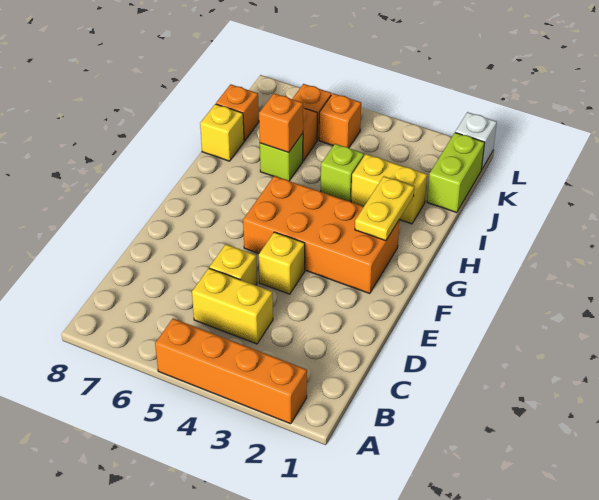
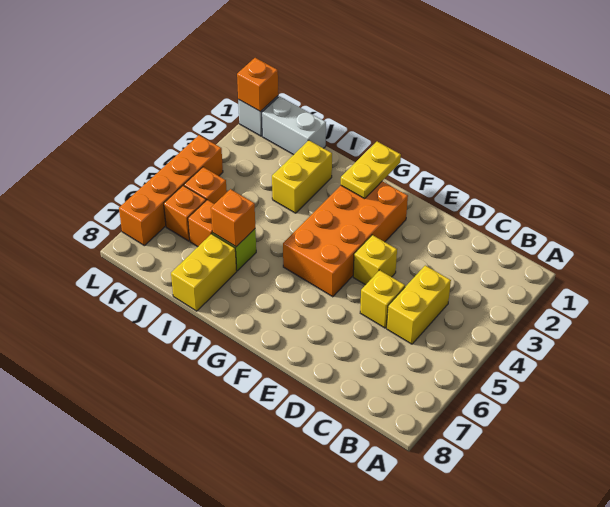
orange 1x4 brick [155,318,307,424] -> orange 1x4 brick moved to [119,135,223,246]
yellow 1x2 plate [355,176,414,241] -> yellow 1x2 plate turned to [341,142,401,199]
lime 1x1 brick [321,144,364,201] -> none
yellow 1x1 brick [200,104,244,161] -> yellow 1x2 brick [171,234,237,311]
lime 1x2 brick [427,133,485,213] -> white 1x2 brick [262,96,326,155]
orange 1x1 brick [216,84,259,141] -> orange 1x1 brick moved to [237,58,278,112]

